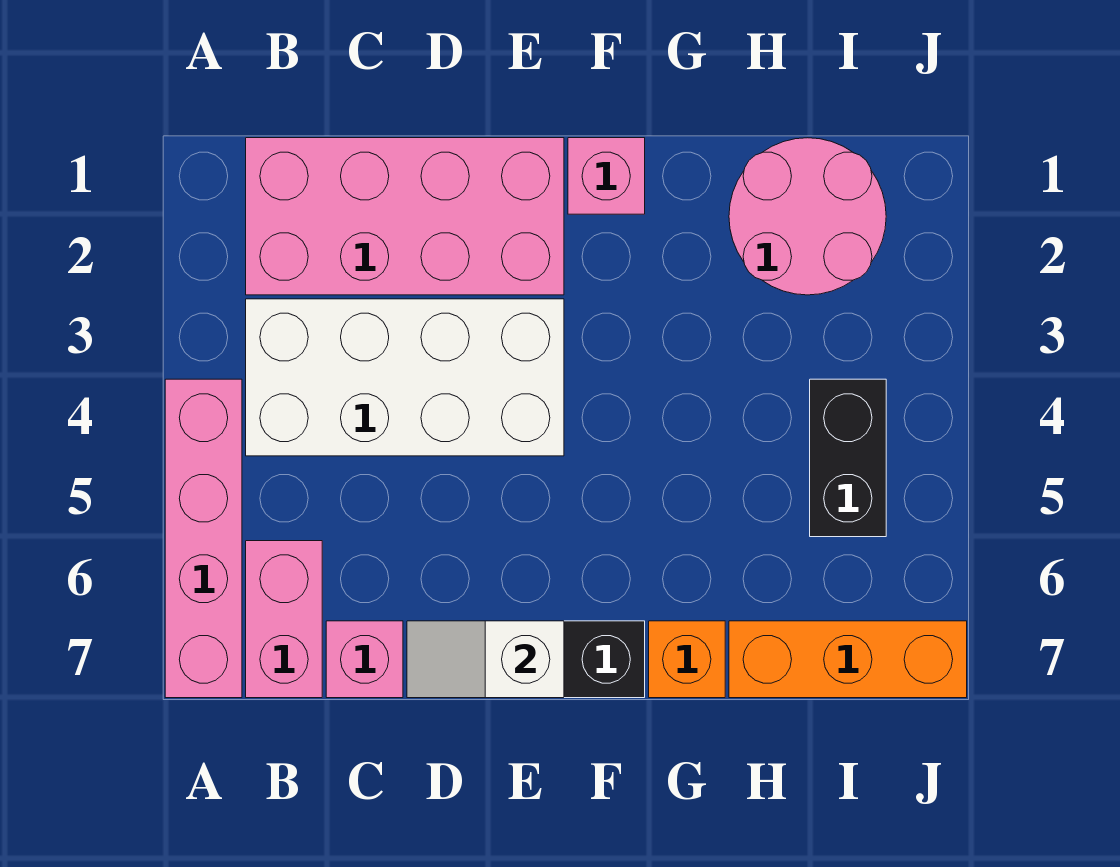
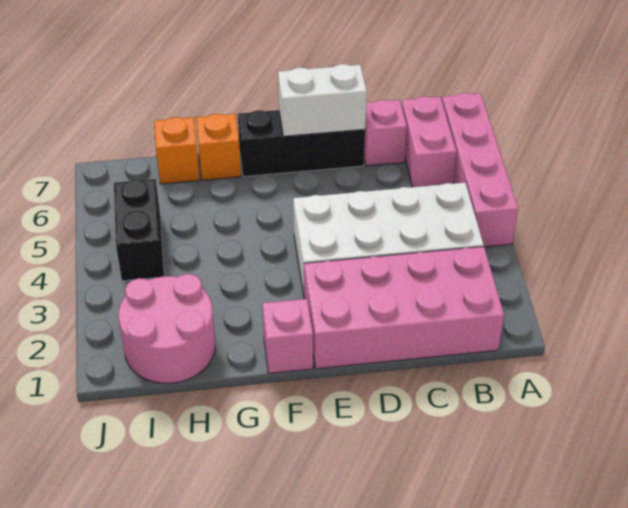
white 1x2 slope [407,621,564,698] -> white 1x2 brick [278,64,367,136]
orange 1x3 brick [729,621,967,698] -> orange 1x1 brick [154,117,200,184]

